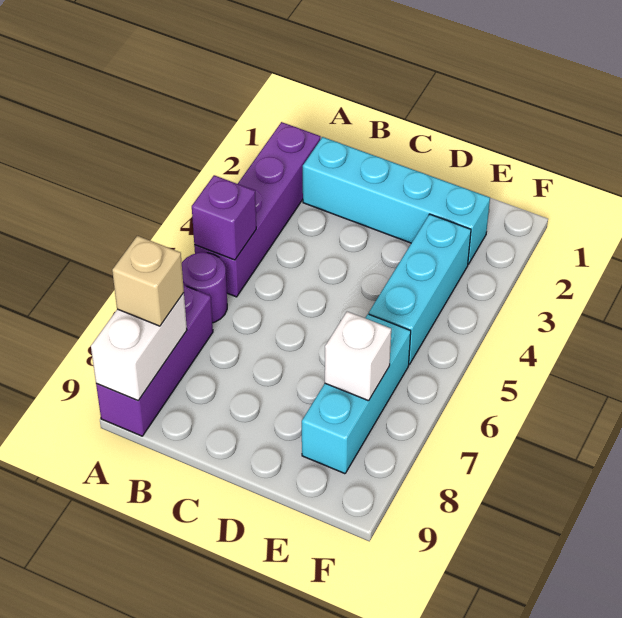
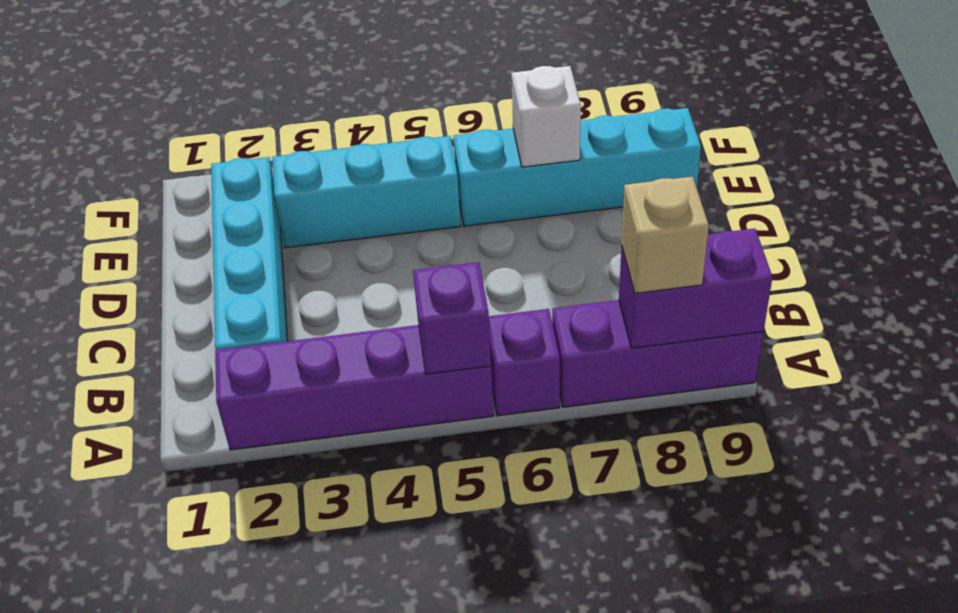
purple 1x1 round brick [182,252,227,323] -> purple 1x1 brick [489,309,560,416]
white 1x2 brick [91,293,187,401] -> purple 1x2 brick [619,229,772,348]
cyan 1x3 brick [302,314,411,474] -> cyan 1x4 brick [453,108,701,226]

